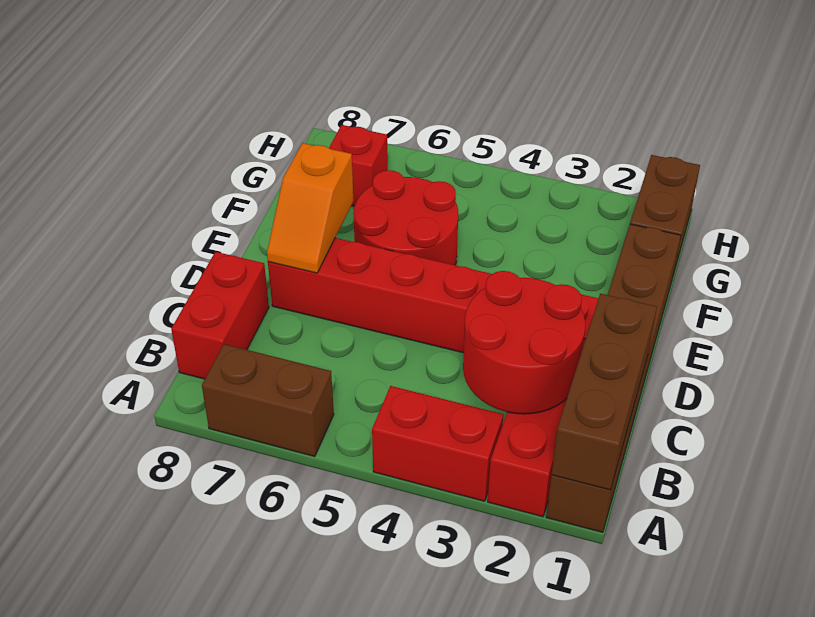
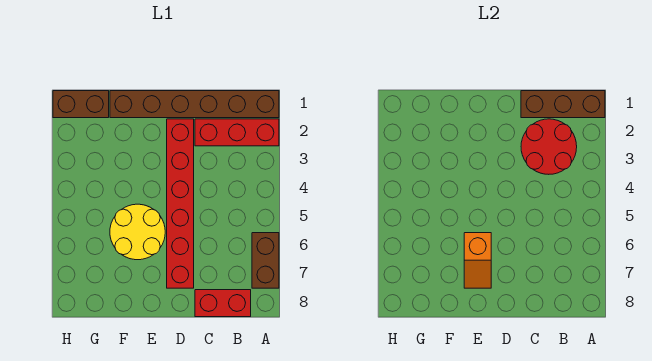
red 1x2 brick [372,386,503,501] -> none
orange 1x2 slope [267,143,353,273] -> orange 1x2 slope turned to [464,233,491,288]
red 2x2 round brick [353,170,458,265] -> yellow 2x2 round brick [110,204,165,260]
red 1x1 brick [329,125,388,206] -> none

